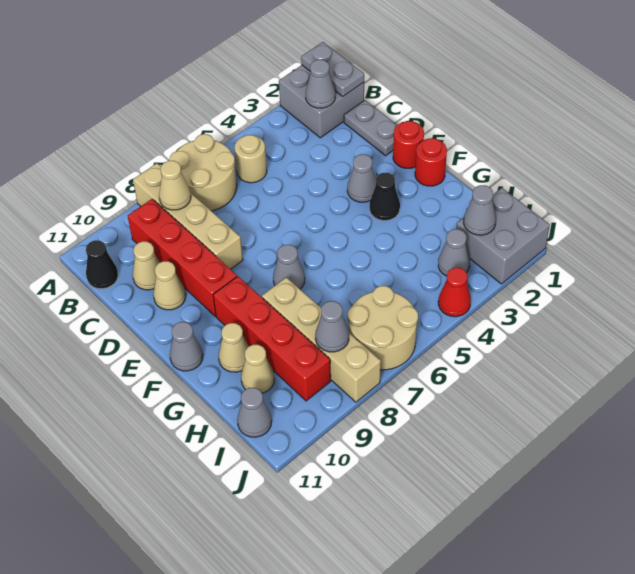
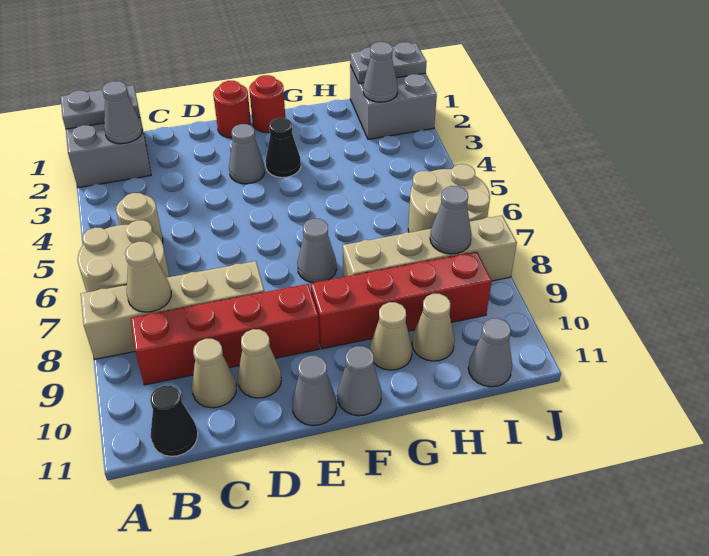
grey 1x2 plate [344,100,397,156] -> grey 1x2 plate moved to [350,42,426,83]
grey 1x1 cone [438,229,470,276] -> grey 1x1 cone moved to [292,356,337,426]
red 1x1 cone [438,268,471,317] -> none

